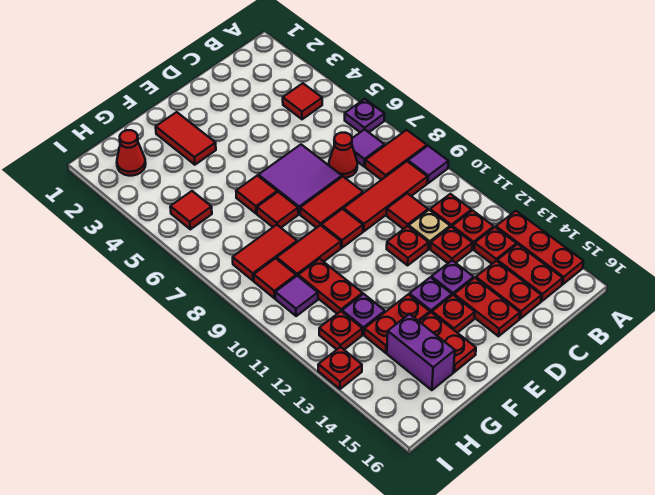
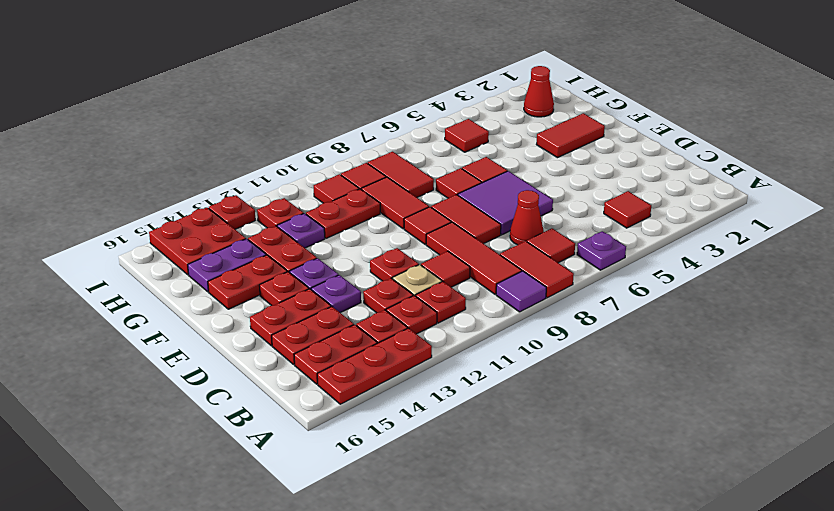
purple 1x1 tile [352,129,385,166] -> red 1x1 tile [527,228,575,263]
purple 1x2 brick [387,314,455,390] -> purple 1x2 plate [188,239,266,292]
purple 1x1 tile [275,276,318,316] -> red 1x1 tile [314,174,359,203]
none -> red 2x2 plate [149,208,246,275]

